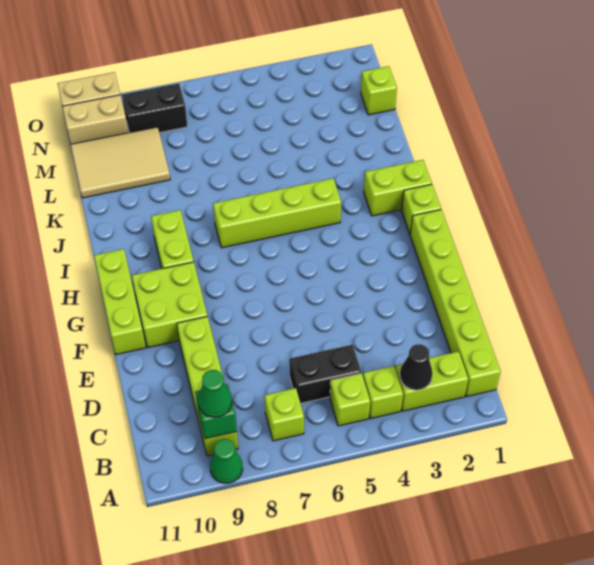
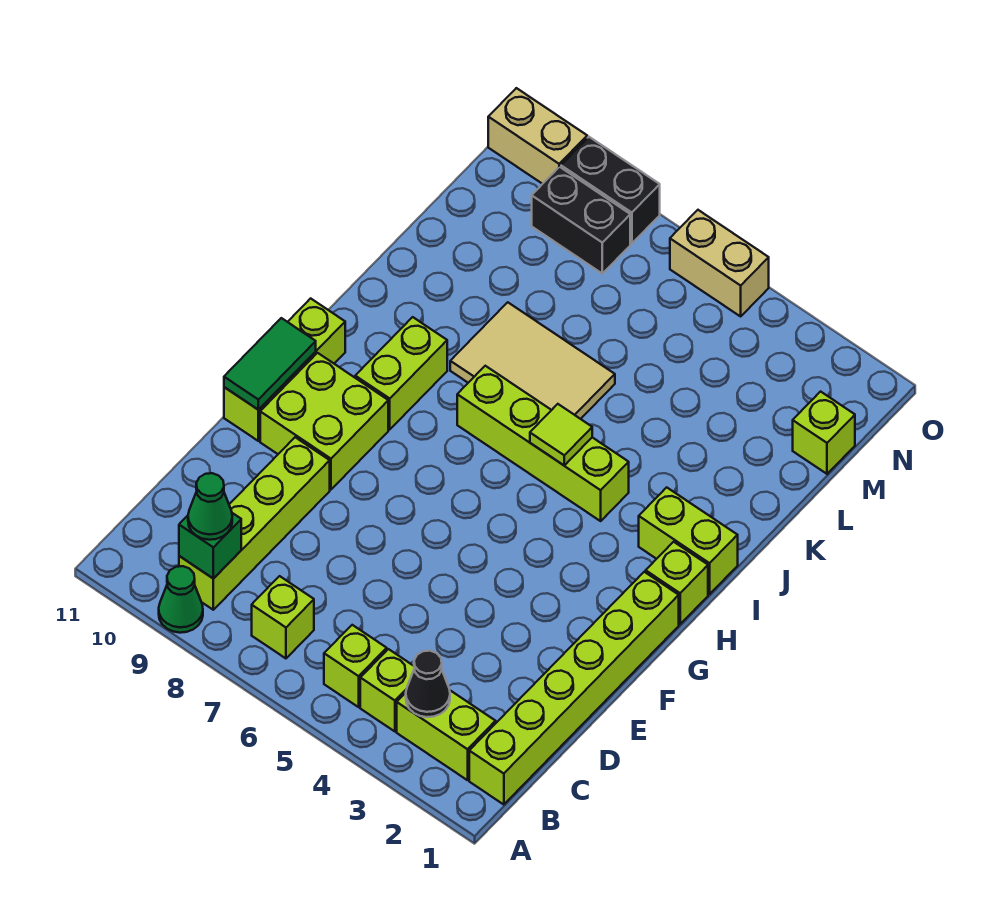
black 1x2 brick [289,344,361,403] -> black 1x2 brick moved to [561,137,660,244]
none -> green 1x2 tile [224,318,316,410]
none -> lime 1x1 tile [530,404,592,465]
tan 2x3 tile [71,127,170,198] -> tan 2x3 tile moved to [450,302,615,419]
tan 1x2 brick [62,95,128,144] -> tan 1x2 brick moved to [670,210,769,316]

